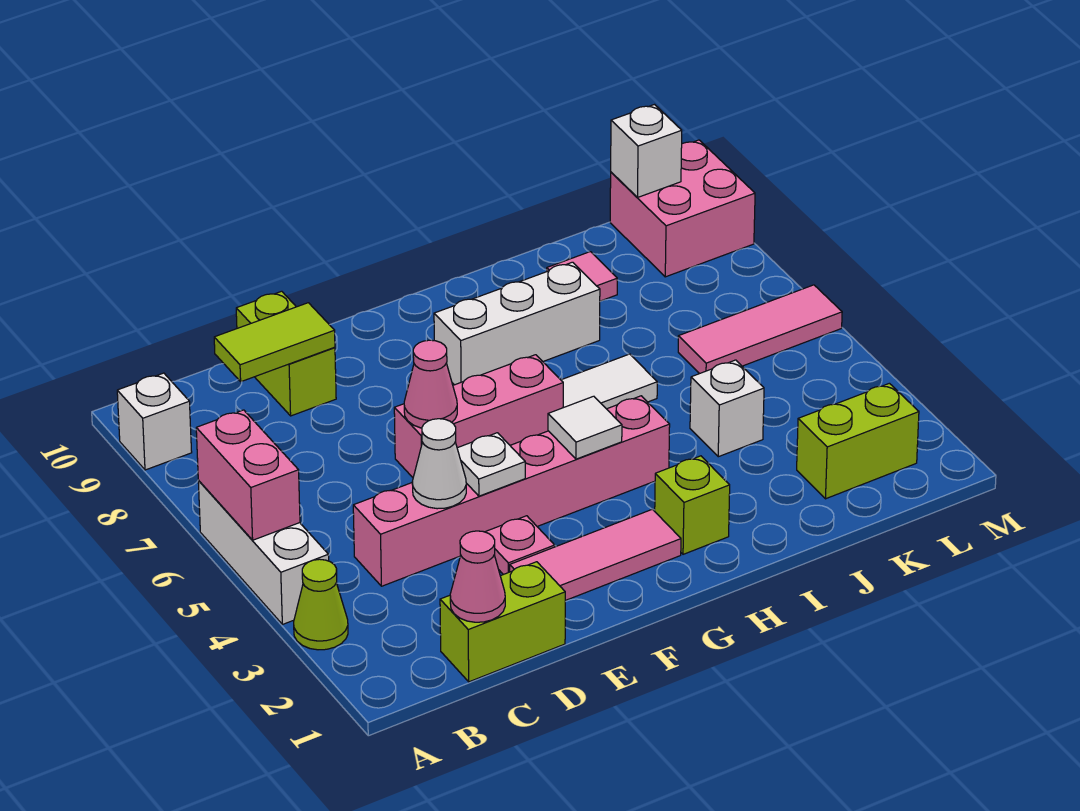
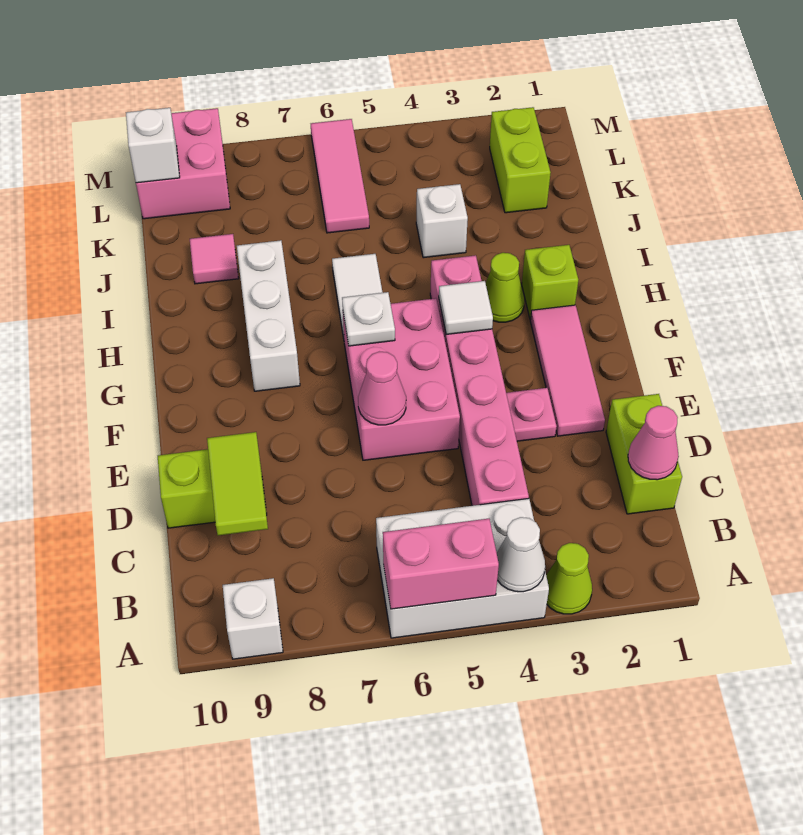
white 1x3 brick [198,481,329,624] -> white 2x3 brick [376,499,549,638]
white 1x1 cone [412,419,466,509] -> white 1x1 cone moved to [497,517,545,592]
white 1x1 plate [457,433,525,496] -> white 1x1 plate moved to [342,292,395,346]
pink 1x3 brick [394,355,563,477] -> pink 2x3 brick [343,298,460,460]
none -> lime 1x1 cone [486,253,524,322]

